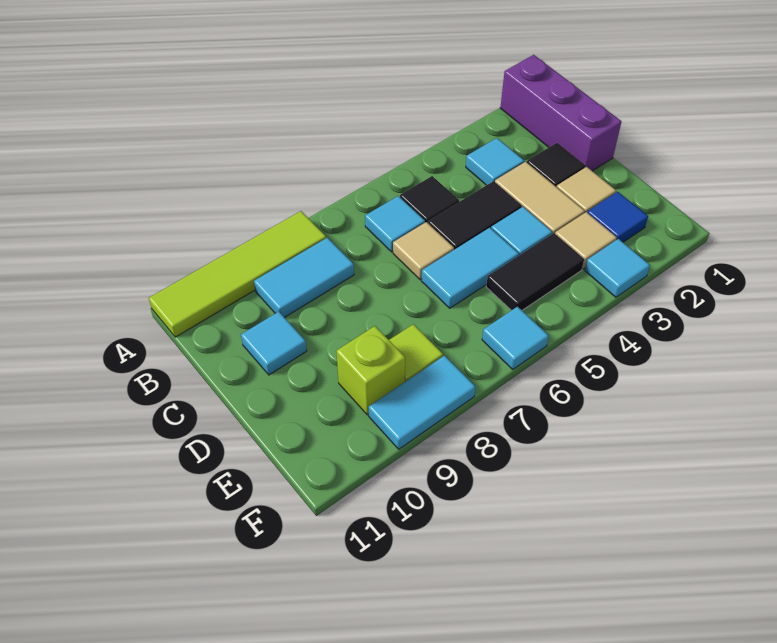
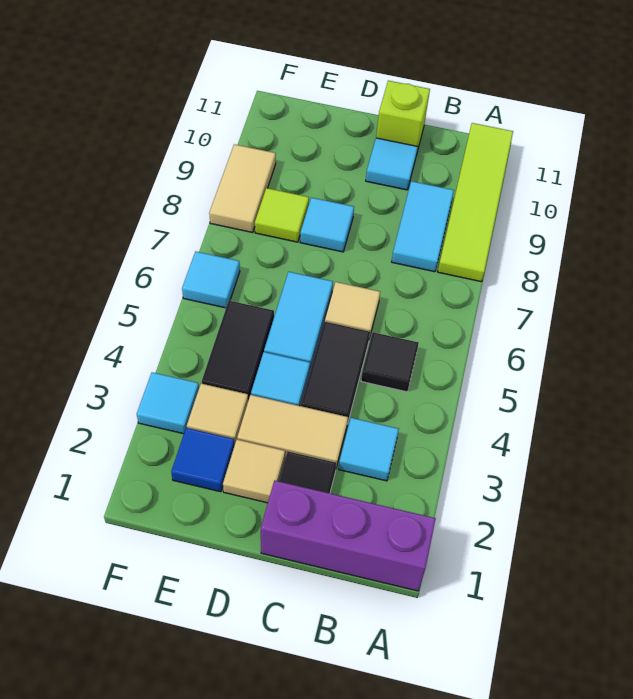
cyan 1x1 tile [365,196,425,252] -> cyan 1x1 tile moved to [300,198,354,252]
lime 1x1 brick [336,326,405,415] -> lime 1x1 brick moved to [376,81,430,155]
cyan 1x2 tile [369,356,475,449] -> tan 1x2 tile [209,144,276,233]

